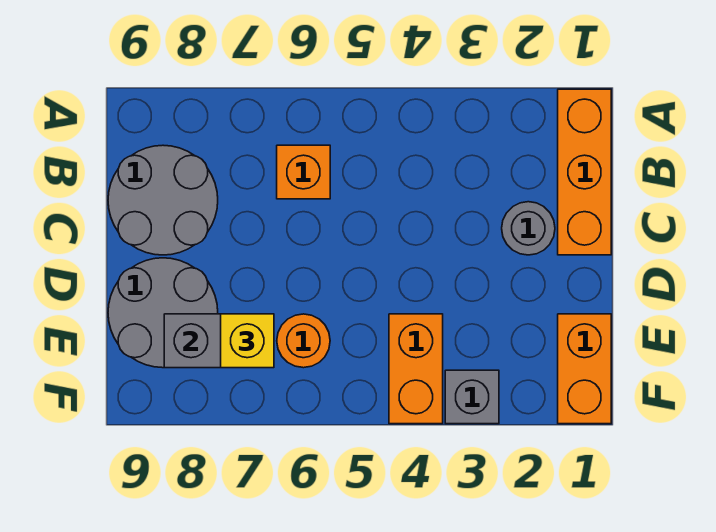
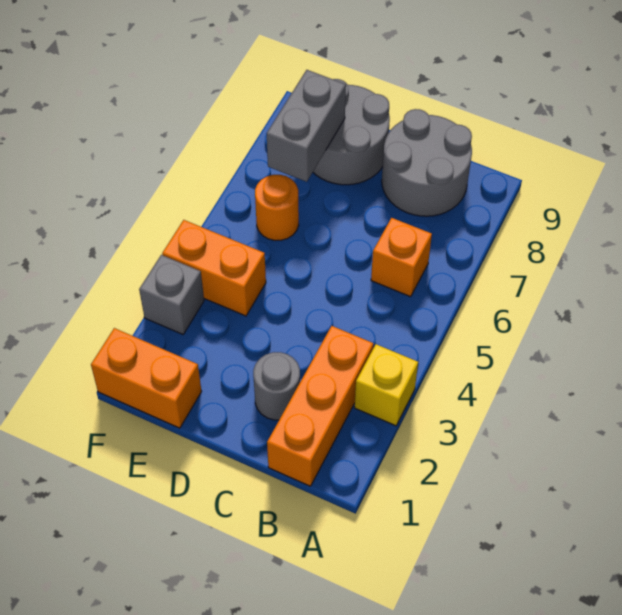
orange 1x3 brick [558,89,611,255] -> orange 1x3 brick turned to [267,326,373,486]
yellow 1x1 brick [221,314,274,368] -> yellow 1x1 brick moved to [355,344,418,426]

